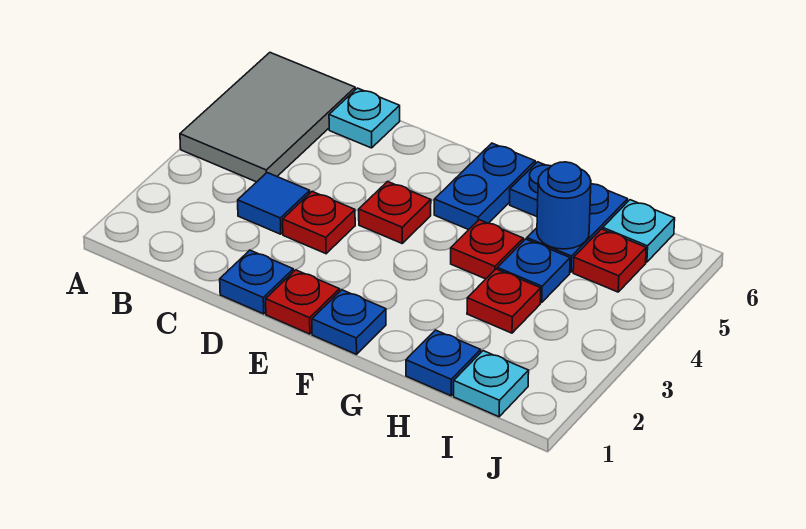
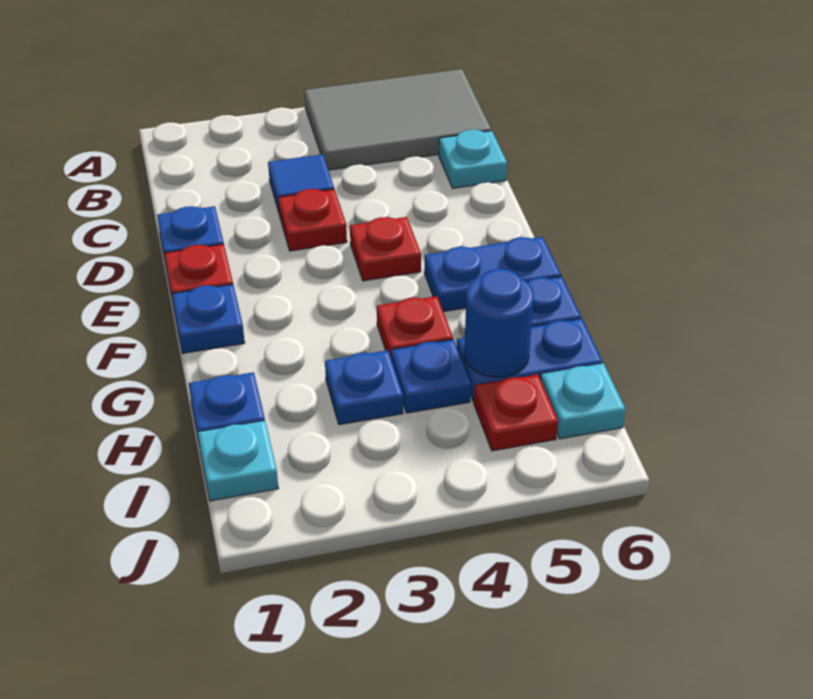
red 1x1 plate [467,269,541,333] -> blue 1x1 plate [325,350,403,425]

